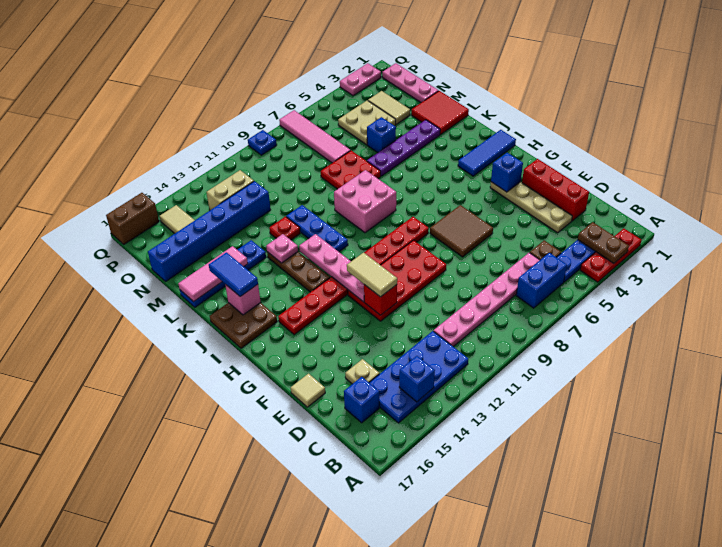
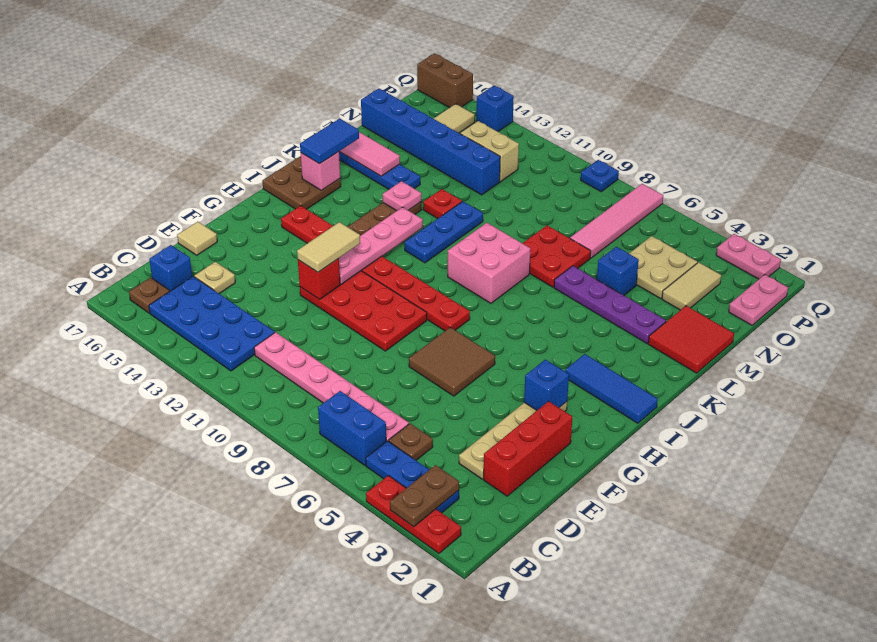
blue 1x1 brick [399,356,435,402] -> blue 1x1 brick moved to [477,85,514,132]
none -> brown 1x1 plate [129,278,170,313]
pink 1x3 plate [382,63,439,103] -> pink 1x2 plate [729,275,788,325]

